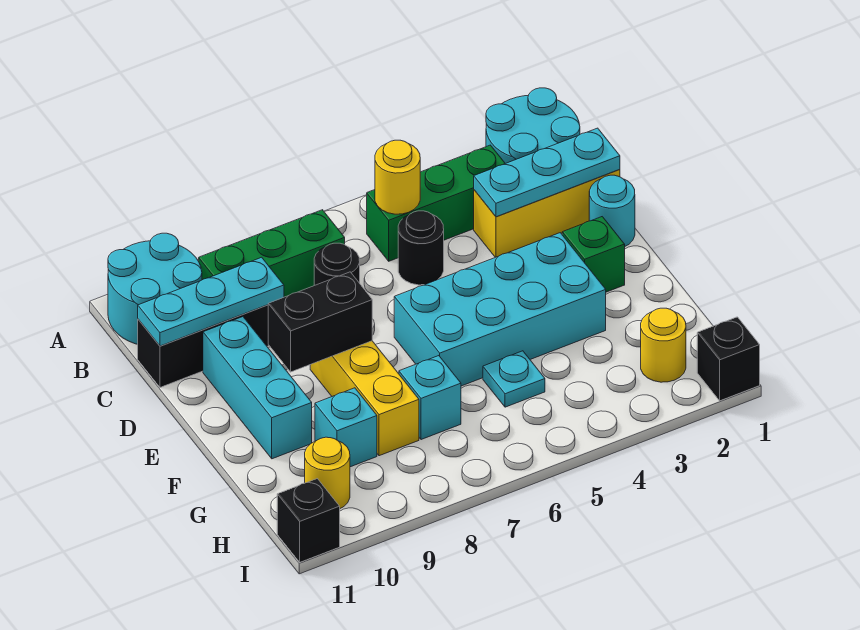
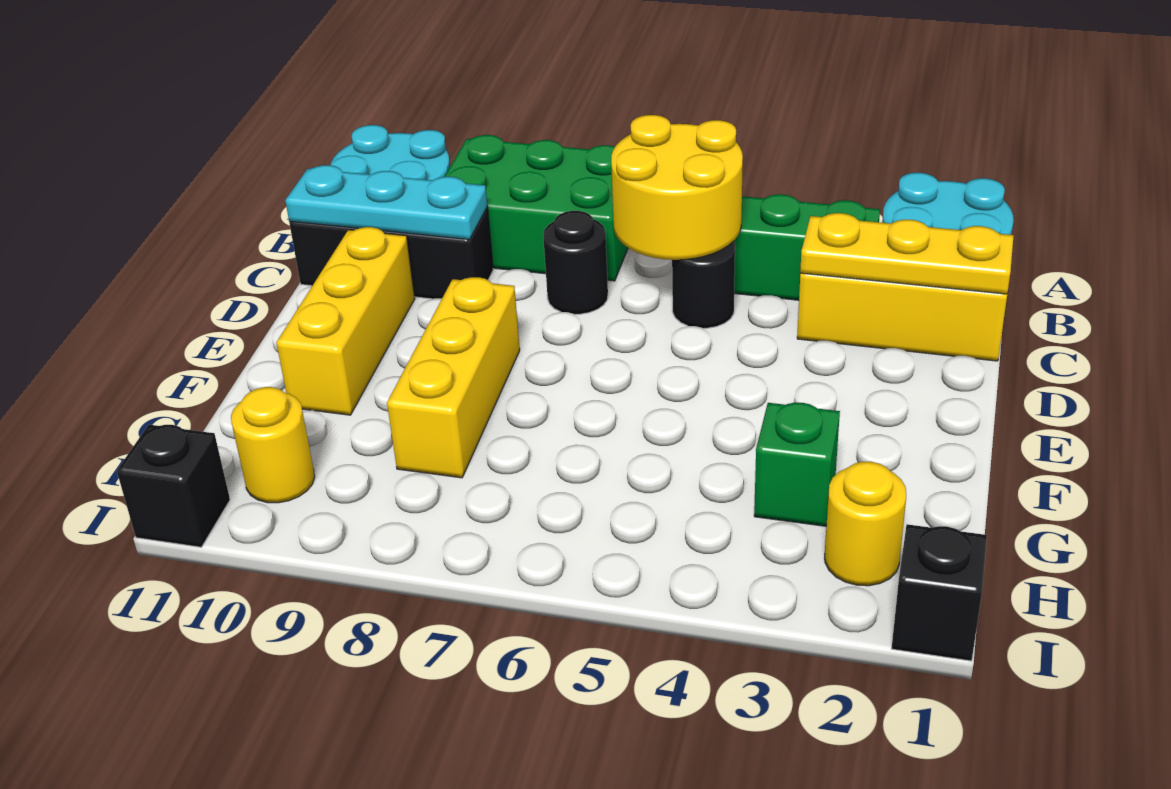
yellow 1x1 round brick [375,140,420,214] -> yellow 2x2 round brick [611,115,743,260]
green 1x3 brick [199,210,345,297] -> green 2x3 brick [444,135,628,281]
cyan 1x3 plate [474,128,620,217] -> yellow 1x3 plate [800,213,1014,294]
cyan 1x1 round brick [589,175,635,246] -> none
cyan 1x3 brick [203,317,312,459] -> yellow 1x3 brick [276,227,415,415]
green 1x1 brick [562,217,625,292] -> green 1x1 brick moved to [754,403,840,526]
cyan 2x4 brick [394,233,606,386] -> none
black 1x2 brick [268,272,372,372] -> none
cyan 1x1 plate [483,351,545,407] -> none
cyan 1x1 brick [399,356,461,440] -> none
cyan 1x1 brick [315,388,377,467] -> none

